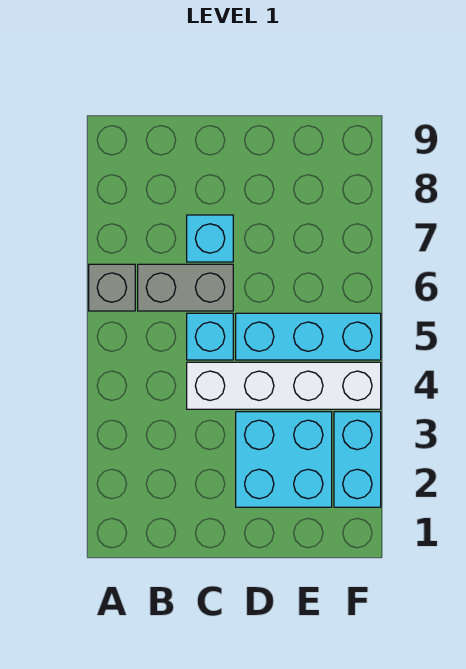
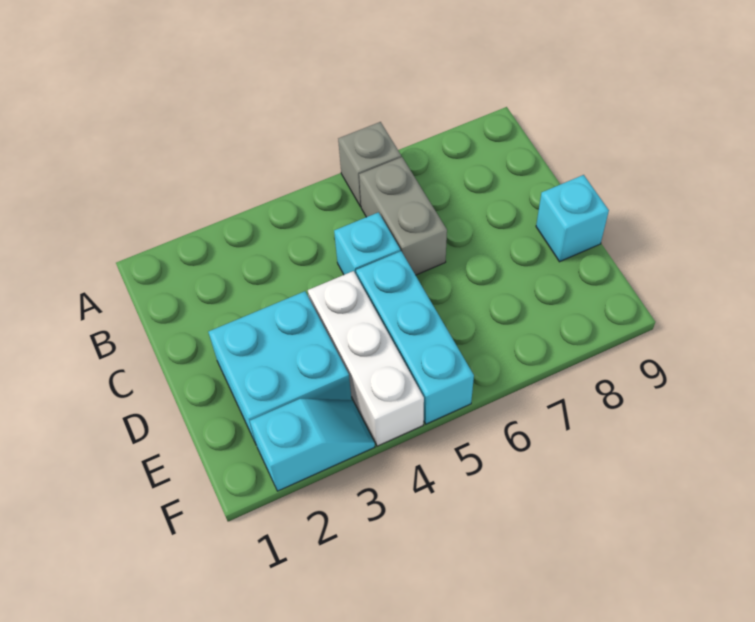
white 1x4 brick [187,362,381,409] -> white 1x3 brick [308,271,424,446]
cyan 1x1 brick [187,215,233,262] -> cyan 1x1 brick moved to [536,175,609,262]
cyan 1x2 brick [334,412,381,507] -> cyan 1x2 slope [250,399,375,491]

